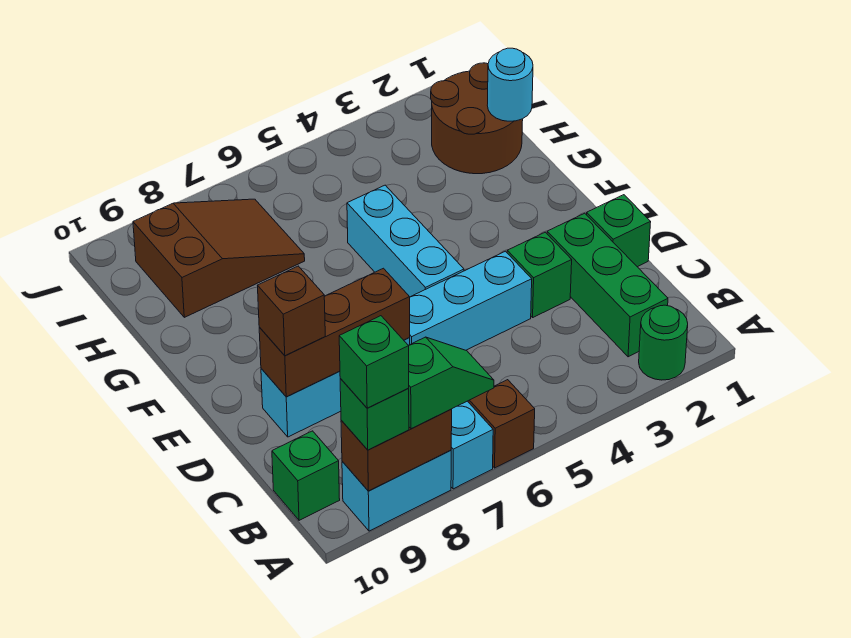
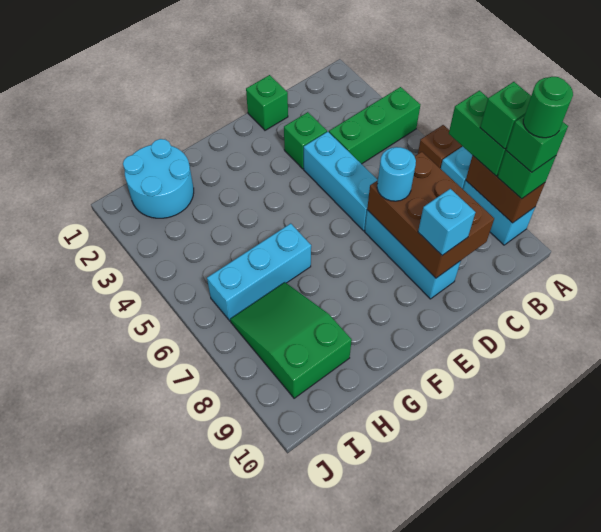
green 1x1 round brick [639,305,688,380] -> green 1x1 round brick moved to [523,77,573,138]
green 1x2 slope [408,337,494,429] -> green 1x2 brick [449,91,506,176]
green 1x3 brick [547,213,668,357] -> green 1x3 brick moved to [329,87,420,164]
green 1x1 brick [272,431,340,520] -> green 1x1 brick moved to [480,82,531,149]
brown 1x3 brick [259,268,410,397] -> brown 2x3 brick [367,152,494,278]
brown 1x1 brick [258,266,325,356] -> cyan 1x1 brick [418,189,475,255]
cyan 1x3 brick [347,185,464,297] -> cyan 1x3 brick moved to [207,223,311,321]
brown 2x2 round brick [431,63,523,174] -> cyan 2x2 round brick [123,139,194,218]
cyan 1x1 round brick [487,48,533,121] -> cyan 1x1 round brick moved to [377,147,416,201]
brown 2x3 slope [133,199,305,317] -> green 2x3 slope [230,282,352,398]

